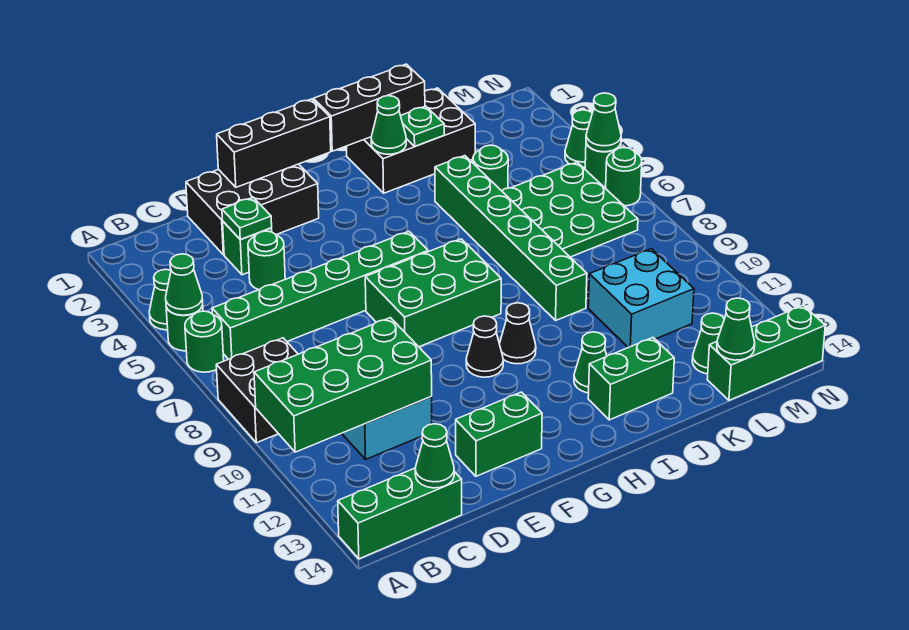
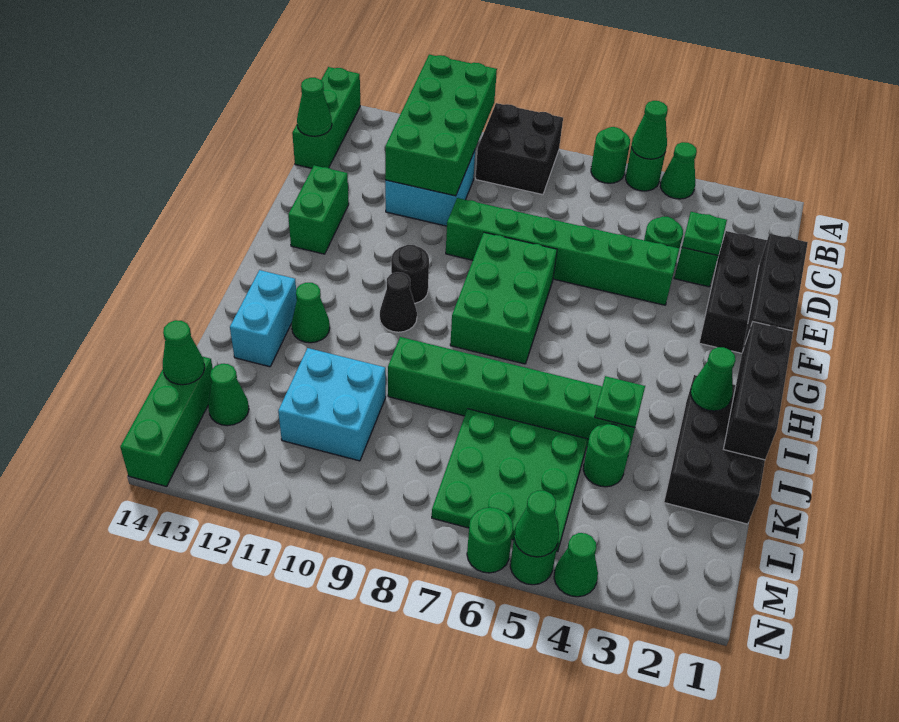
green 1x6 brick [212,232,428,359] -> green 1x6 brick turned to [446,198,680,305]
black 1x1 cone [466,316,503,377] -> black 1x1 round brick [391,245,429,303]
green 1x2 brick [588,338,674,420] -> cyan 1x2 brick [230,270,297,367]
green 1x1 plate [401,106,444,146] -> green 1x1 plate moved to [595,376,645,428]

